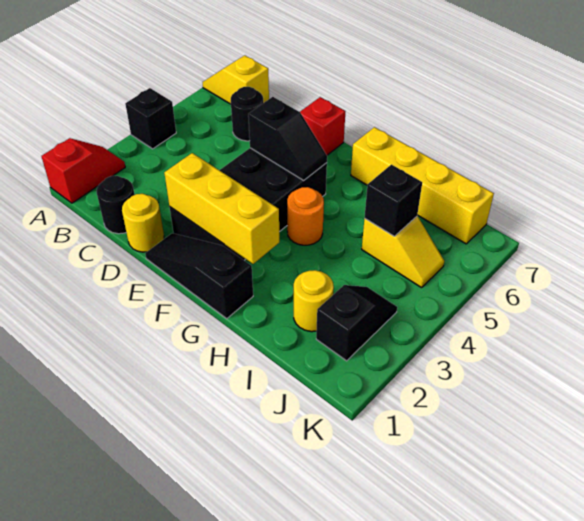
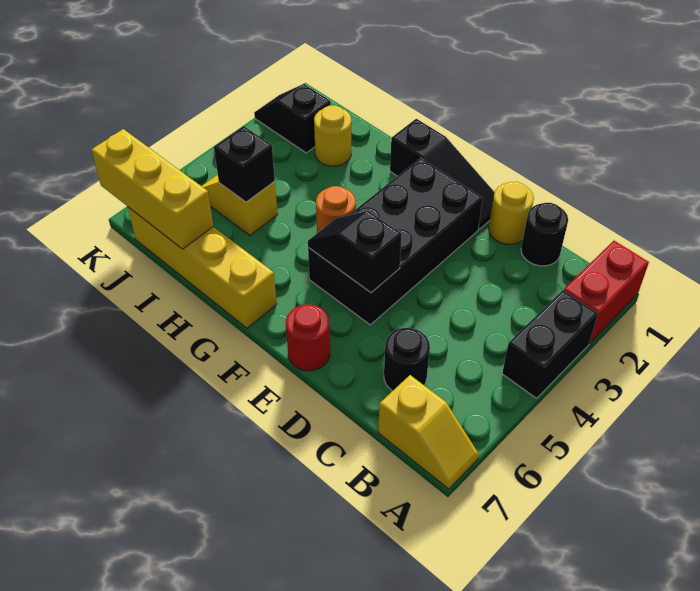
red 1x2 slope [41,138,125,203] -> red 1x2 brick [563,241,649,344]
black 1x1 brick [125,88,176,149] -> black 1x2 brick [502,290,598,398]
yellow 1x3 brick [164,153,279,264] -> yellow 1x3 brick moved to [91,129,213,249]
red 1x1 brick [300,97,345,155] -> red 1x1 round brick [286,305,330,371]
black 1x2 slope [316,285,397,361] -> black 1x2 slope turned to [254,84,331,153]

